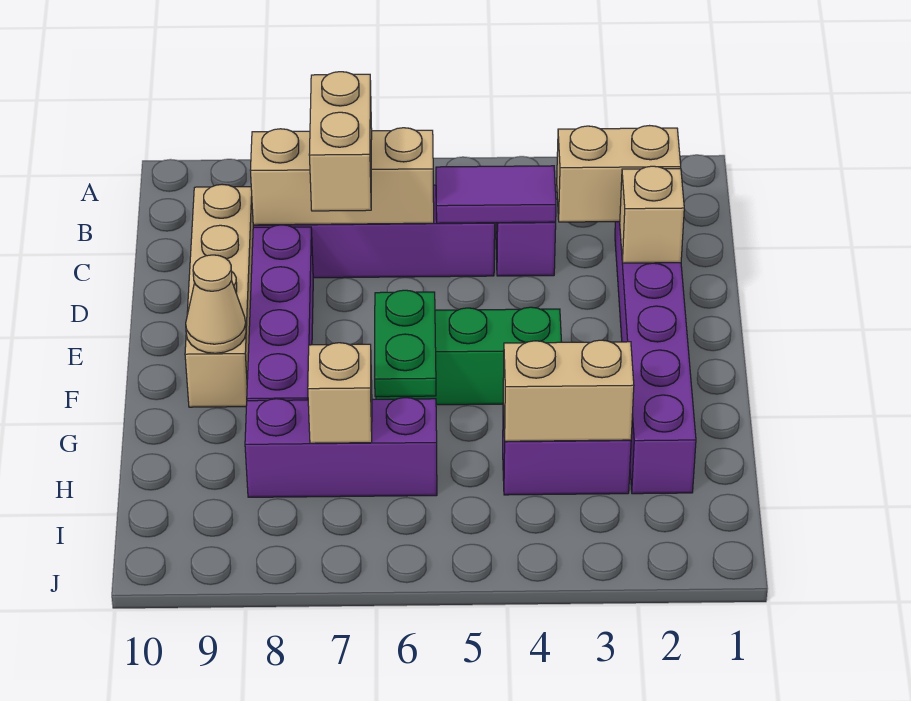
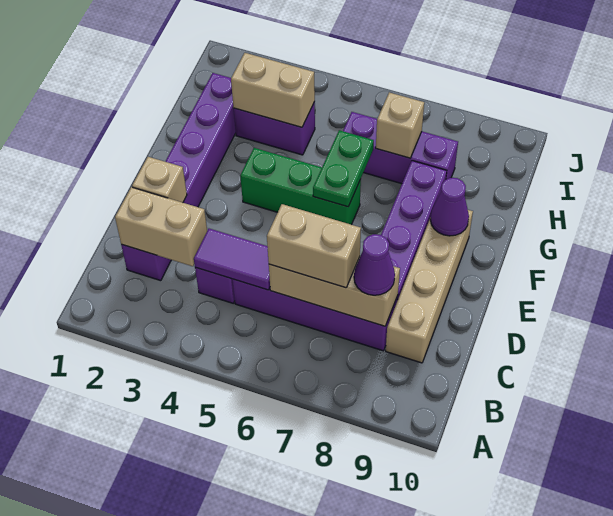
tan 1x2 brick [309,72,372,211] -> tan 1x2 brick turned to [267,204,361,288]
none -> purple 1x1 cone [354,234,395,295]
tan 1x1 cone [186,255,246,353] -> purple 1x1 cone [430,178,469,236]

